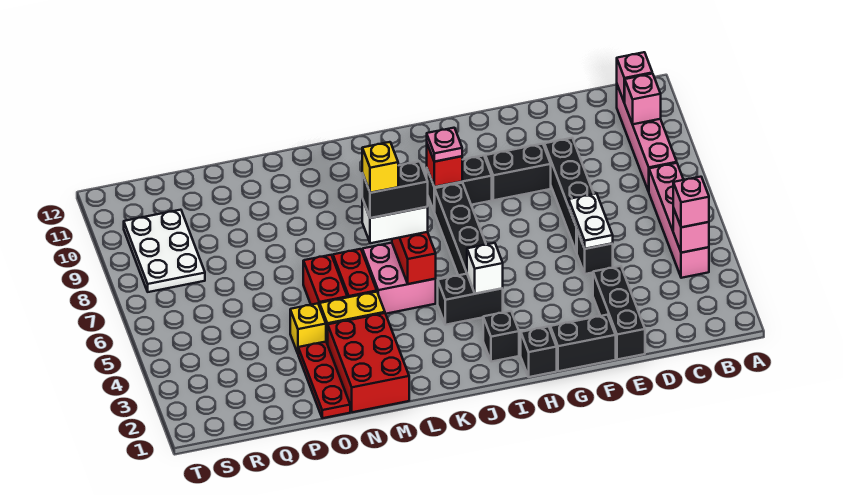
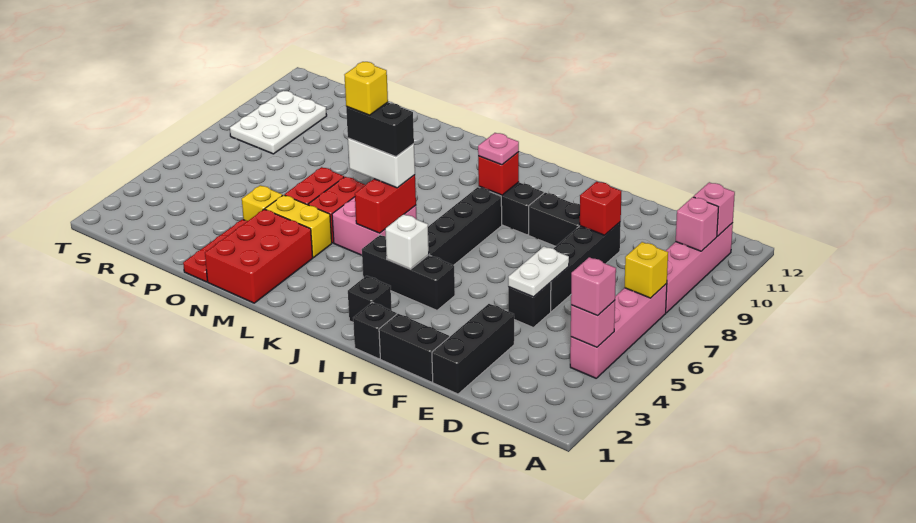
none -> yellow 1x1 brick [625,242,668,298]
none -> red 1x1 brick [580,182,621,235]
black 1x2 brick [438,274,503,325] -> black 1x3 brick [362,235,455,310]

